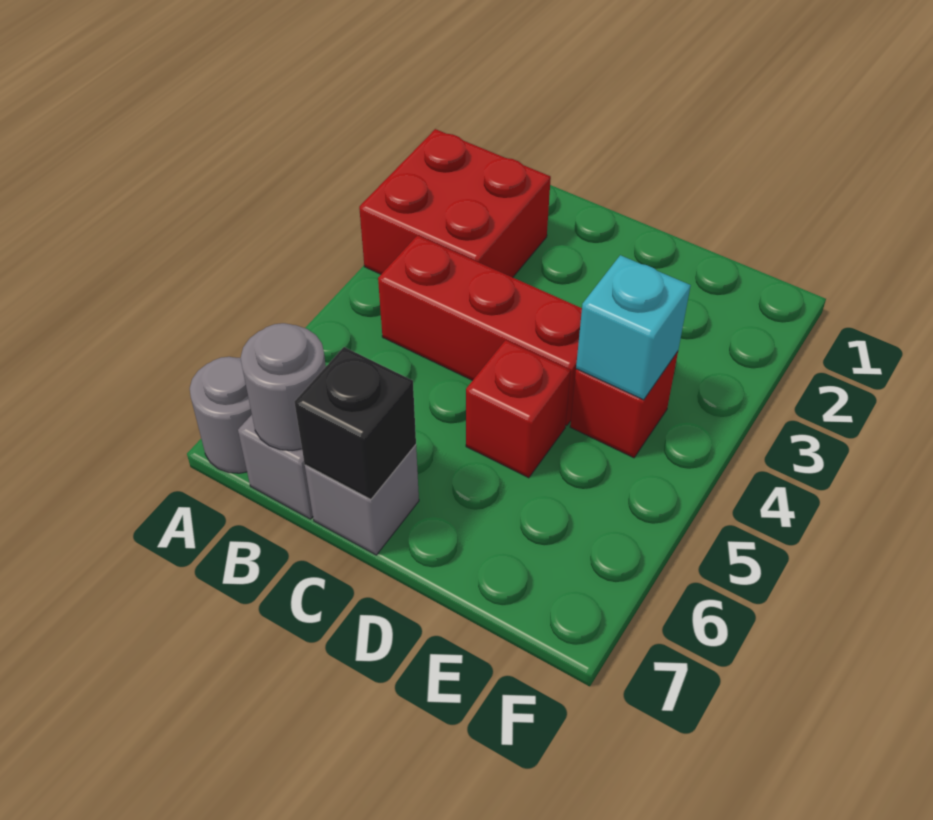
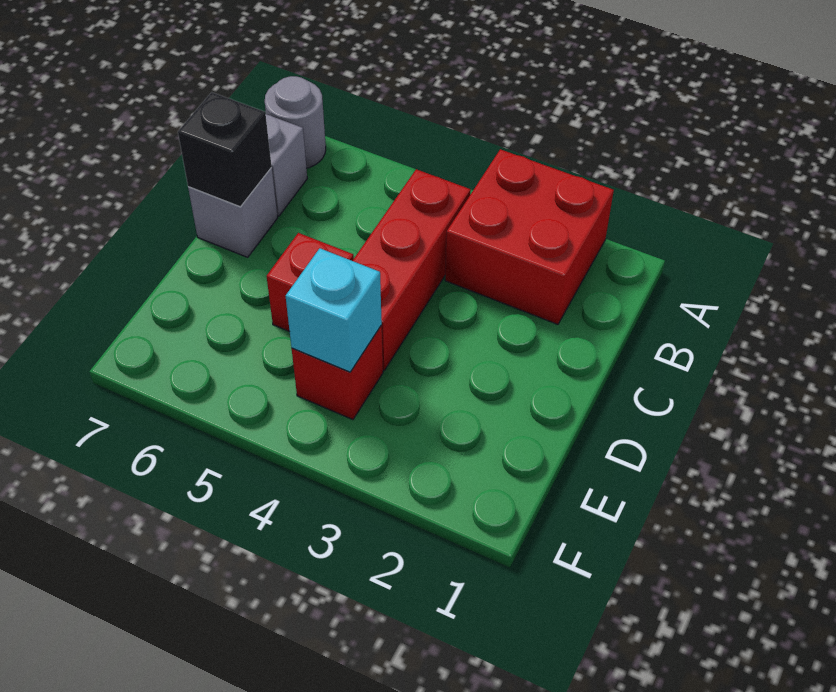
grey 1x1 round brick [241,323,326,451] -> none

